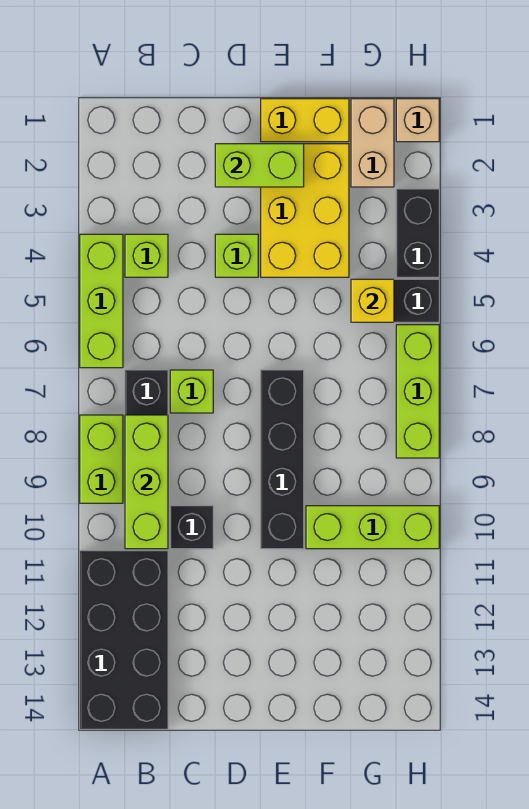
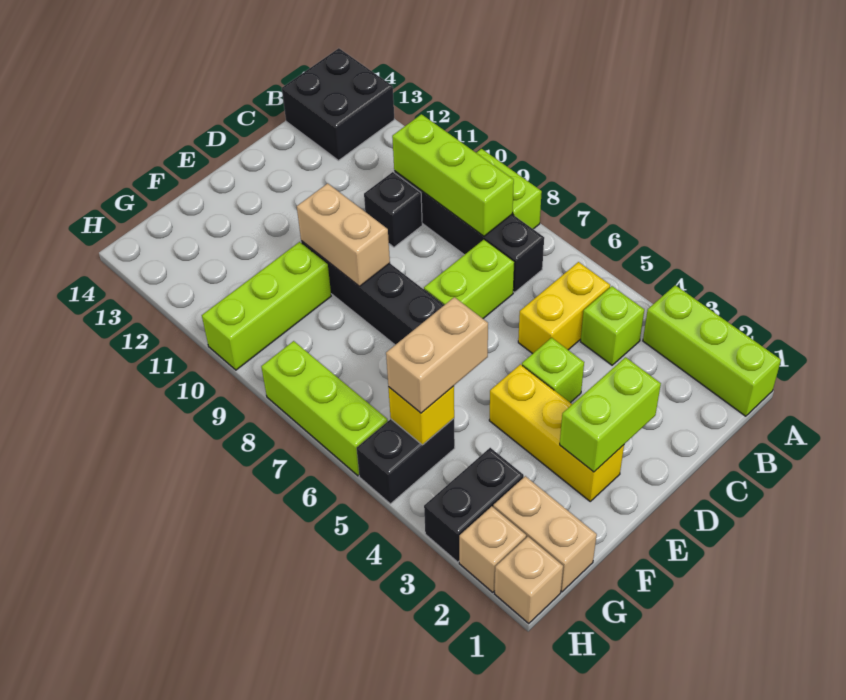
lime 1x3 brick [80,234,123,368] -> lime 1x3 brick moved to [643,285,781,416]
black 2x4 brick [80,551,168,729] -> black 2x2 brick [282,48,394,160]
lime 1x1 brick [170,370,213,413] -> lime 1x2 brick [424,239,514,319]
yellow 1x2 brick [261,99,349,142] -> yellow 1x2 brick moved to [518,262,610,354]
yellow 2x3 brick [261,144,349,277] -> yellow 1x3 brick [489,364,624,501]
none -> tan 1x2 brick [297,183,390,286]
none -> tan 1x2 brick [386,297,488,413]
none -> tan 1x1 brick [459,506,526,592]
black 1x2 brick [396,189,439,277] -> black 1x2 brick turned to [424,448,524,562]

